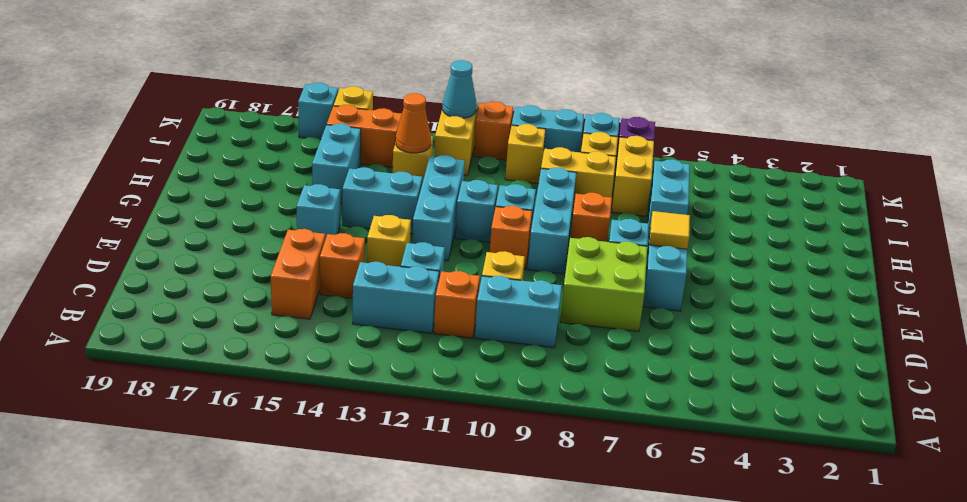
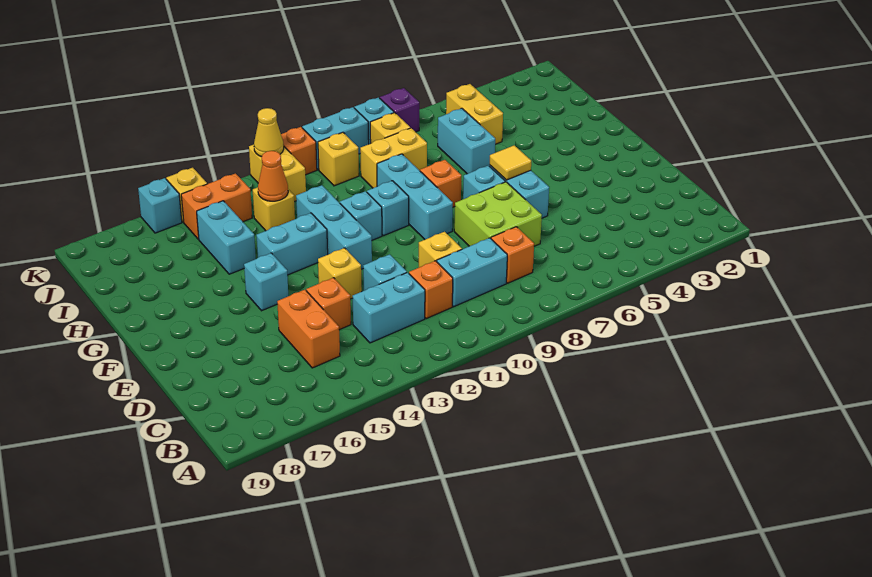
orange 1x1 brick [490,206,532,269] -> orange 1x1 brick moved to [491,227,534,283]
yellow 1x2 brick [612,136,654,216] -> yellow 1x2 brick moved to [446,84,503,144]
cyan 1x1 cone [443,60,477,118] -> yellow 1x1 cone [254,108,284,157]

